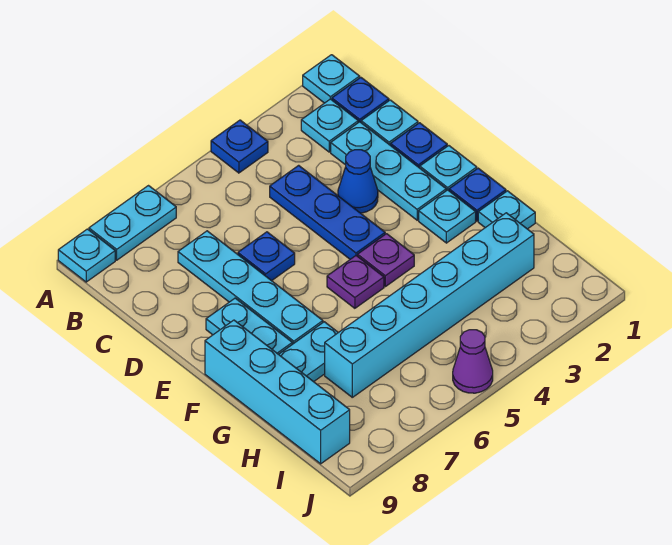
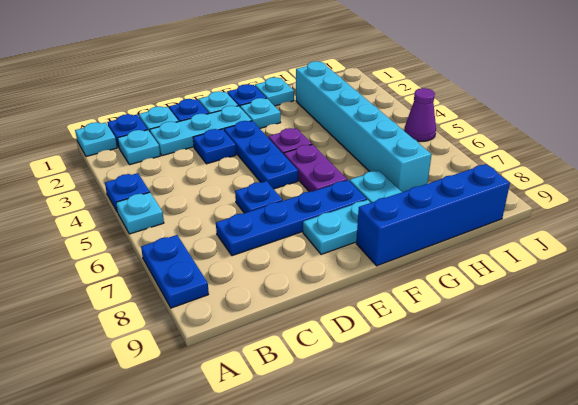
cyan 1x2 plate [89,186,176,260] -> blue 1x2 plate [141,235,209,308]
cyan 1x1 plate [58,229,115,282] -> cyan 1x1 plate moved to [116,192,164,234]
blue 1x3 plate [270,165,385,259] -> blue 1x3 plate turned to [224,121,298,189]
cyan 1x4 plate [178,231,323,344] -> blue 1x4 plate [216,180,367,256]
blue 1x1 cone [338,150,378,213] -> blue 1x1 plate [193,129,236,164]
purple 1x1 plate [327,256,384,308] -> purple 1x2 plate [284,144,347,192]
cyan 1x4 brick [205,320,350,464] -> blue 1x4 brick [356,164,510,266]

